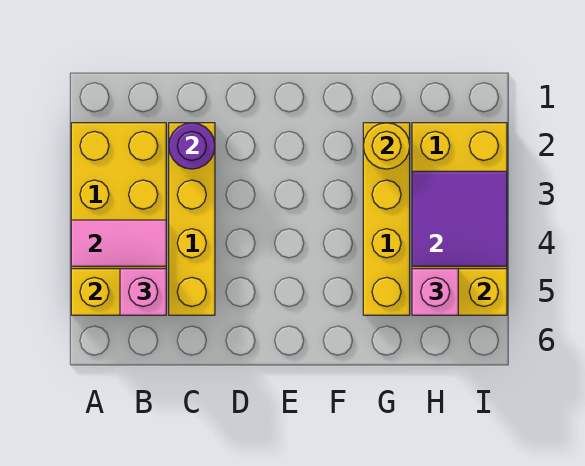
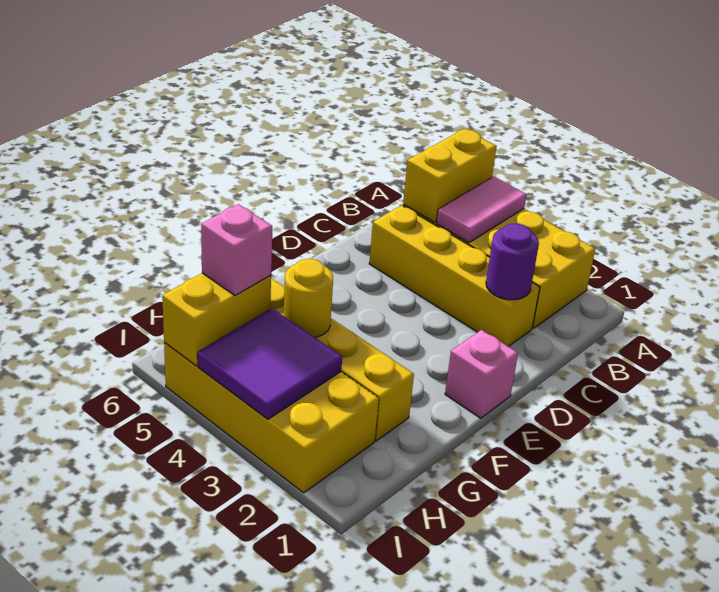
pink 1x1 brick [120,269,166,315] -> pink 1x1 brick moved to [445,330,518,418]
yellow 1x1 round brick [363,123,410,169] -> yellow 1x1 round brick moved to [284,259,333,337]

